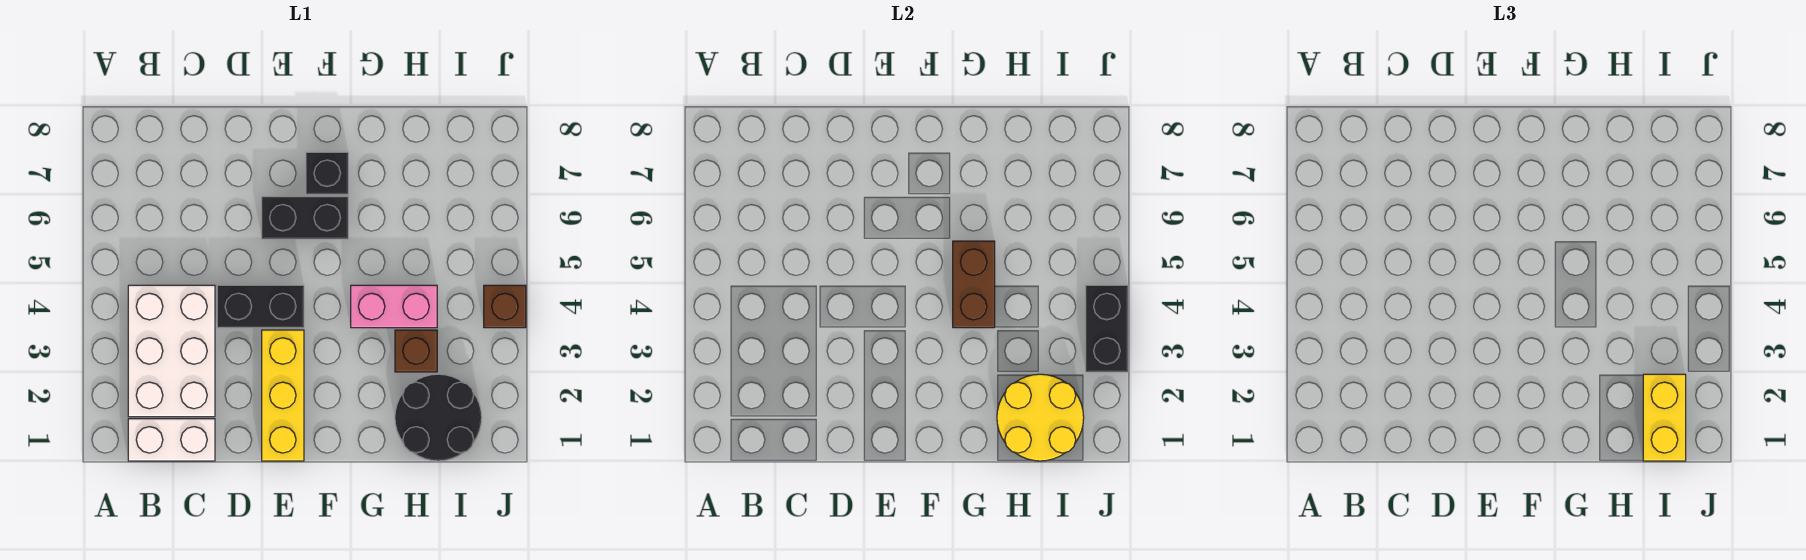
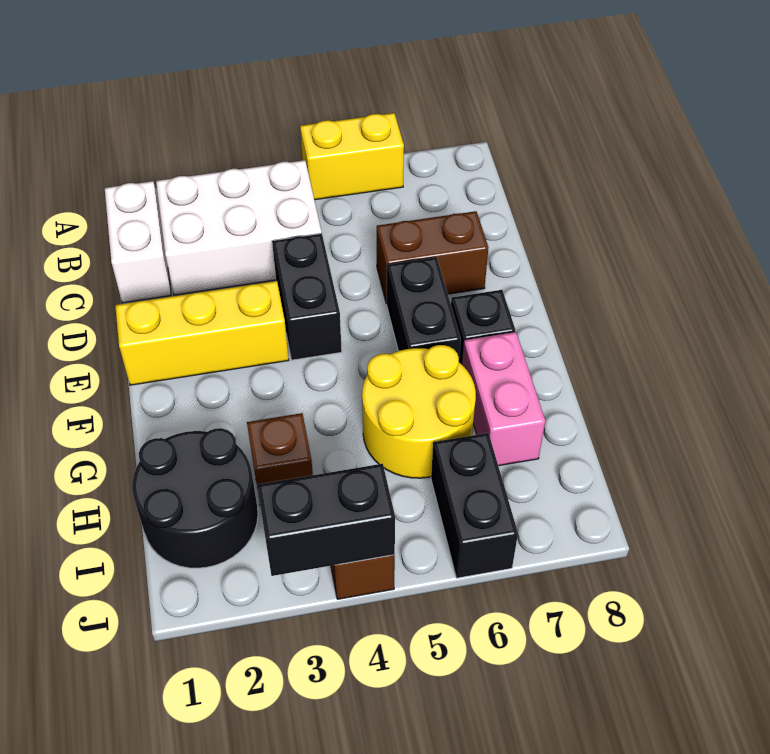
pink 1x2 brick [351,285,437,328] -> pink 1x2 brick moved to [462,332,545,466]
brown 1x2 brick [953,241,995,328] -> brown 1x2 brick moved to [377,211,488,303]
yellow 2x2 round brick [997,374,1084,461] -> yellow 2x2 round brick moved to [362,345,476,478]
yellow 1x2 brick [1643,374,1686,461] -> yellow 1x2 brick moved to [300,113,404,200]
none -> black 1x2 brick [431,433,518,578]

